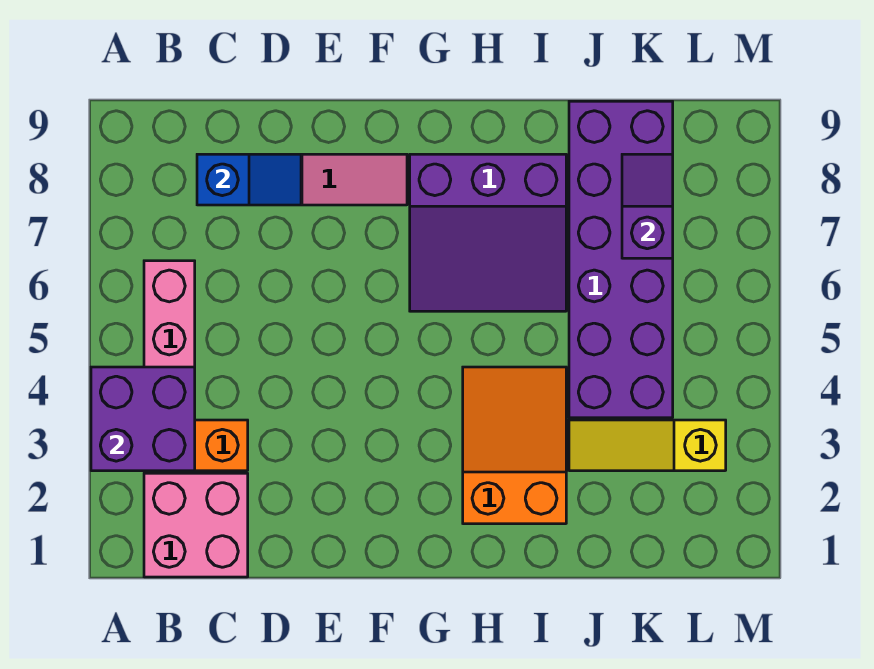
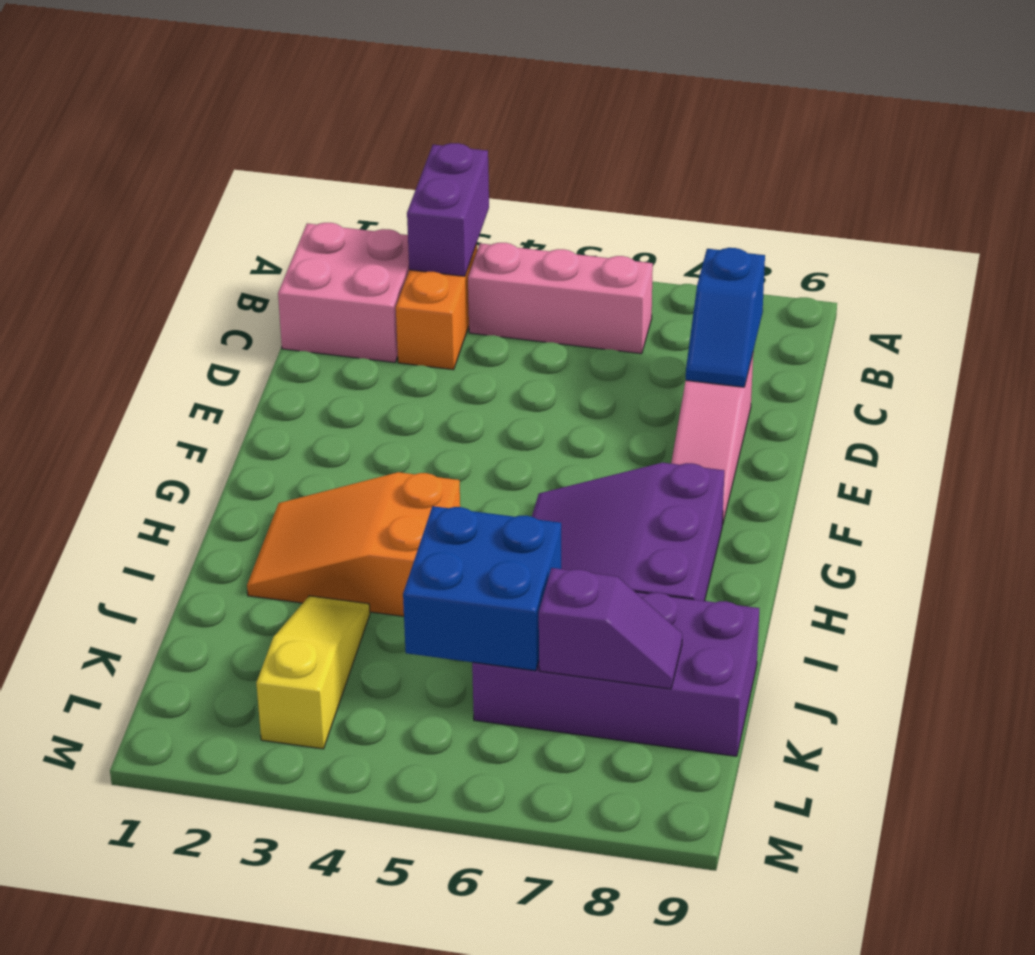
purple 2x2 brick [91,367,195,471] -> purple 1x2 brick [407,143,489,276]
orange 2x3 slope [463,367,566,524] -> orange 2x3 slope turned to [247,472,460,616]
purple 2x6 brick [569,101,673,418] -> purple 2x4 brick [472,592,759,756]
none -> blue 2x2 brick [403,506,561,671]

